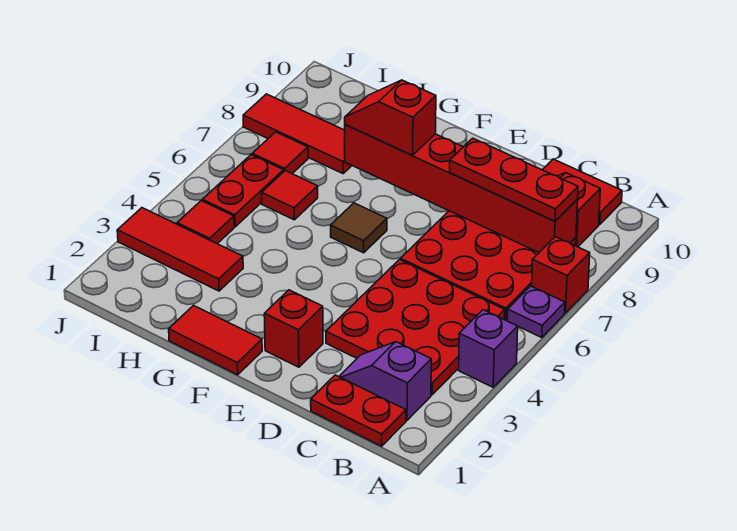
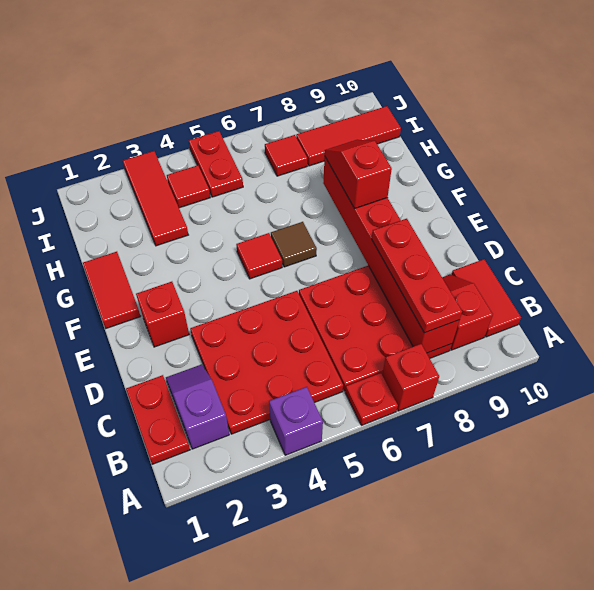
purple 1x1 plate [507,286,565,337] -> red 1x1 plate [345,373,398,425]
red 1x1 tile [262,171,318,220] -> red 1x1 tile moved to [236,233,282,279]
red 1x3 tile [243,94,352,174] -> red 1x3 tile turned to [296,106,401,166]
red 1x2 plate [202,155,283,227] -> red 1x2 plate turned to [189,131,243,197]

